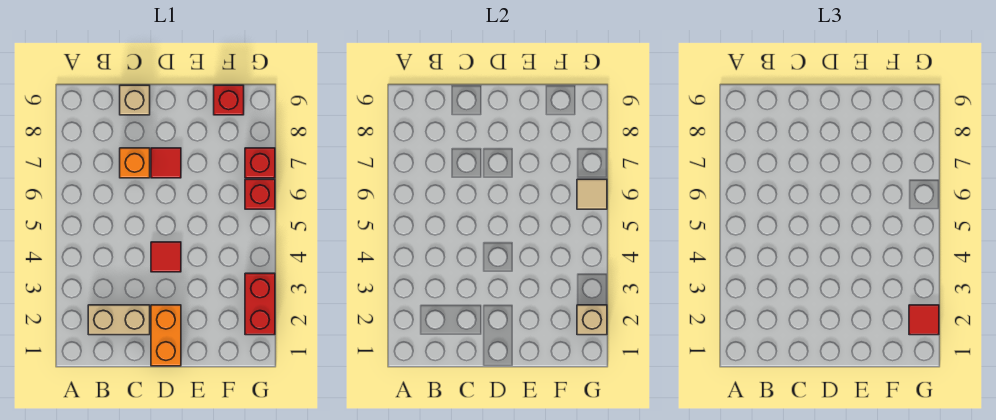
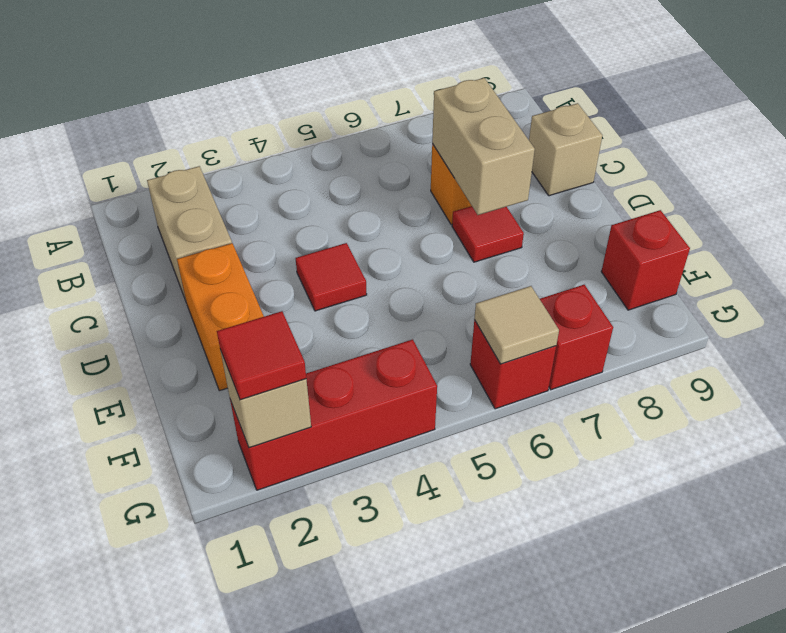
none -> tan 1x2 brick [432,78,535,215]
orange 1x2 brick [151,305,181,366] -> orange 1x2 brick turned to [177,243,264,391]
red 1x2 brick [245,273,275,335] -> red 1x3 brick [230,339,437,490]

